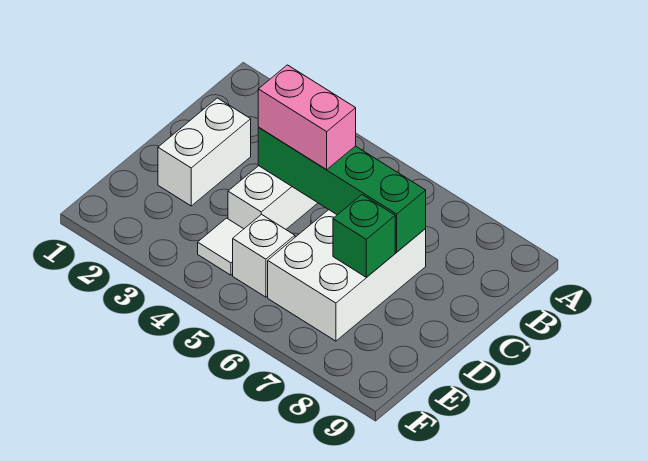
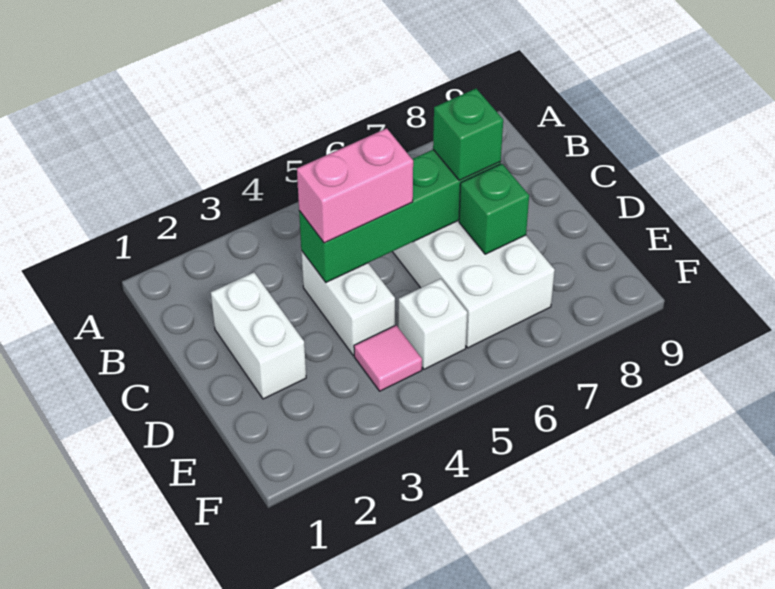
none -> green 1x1 brick [433,89,503,180]
white 1x1 tile [198,218,243,275] -> pink 1x1 tile [354,325,422,391]

